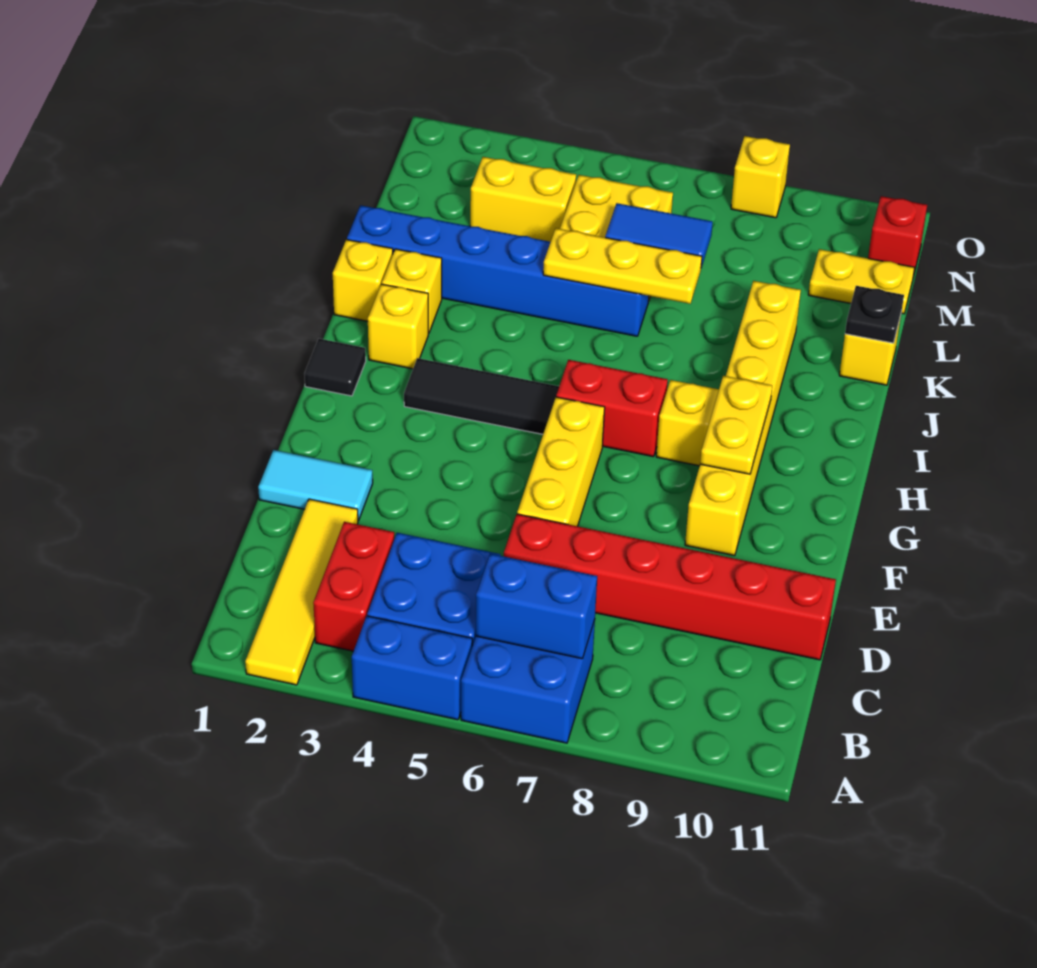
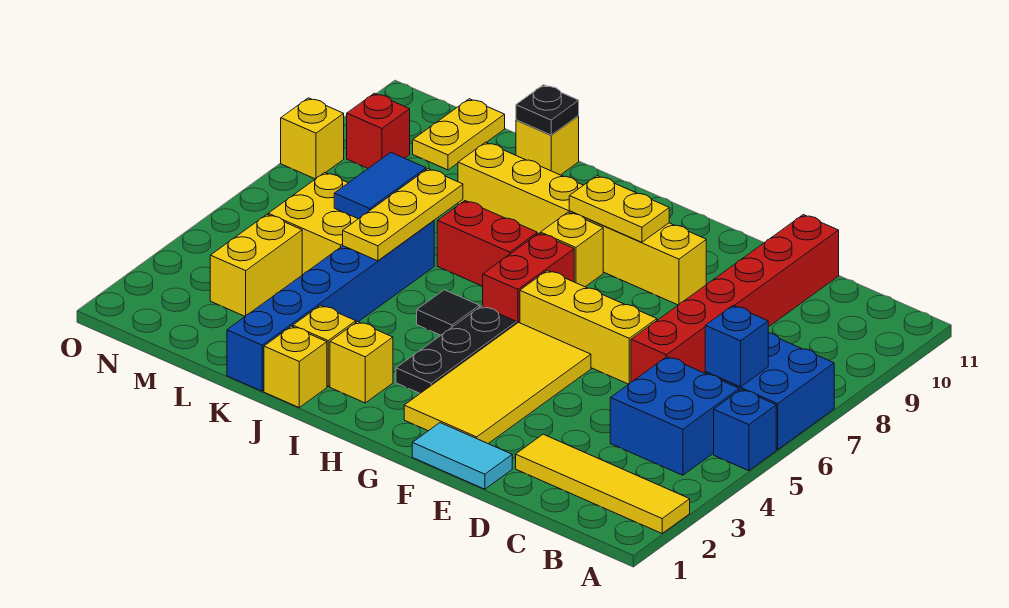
blue 1x2 brick [352,616,472,720] -> blue 1x1 brick [714,389,776,471]
red 1x2 brick [313,522,394,651] -> red 1x2 brick moved to [437,201,537,286]
blue 1x2 brick [476,554,597,659] -> blue 1x1 brick [705,306,768,387]
cyan 1x2 tile [258,450,373,520] -> cyan 1x2 tile turned to [412,423,512,489]
none -> yellow 2x4 tile [404,323,591,444]
black 1x1 tile [304,339,366,396] -> black 1x1 tile moved to [417,290,480,335]
black 1x3 tile [404,358,559,434] -> black 1x3 plate [396,306,517,393]
red 1x1 brick [868,196,927,277] -> red 1x1 brick moved to [347,93,410,168]

